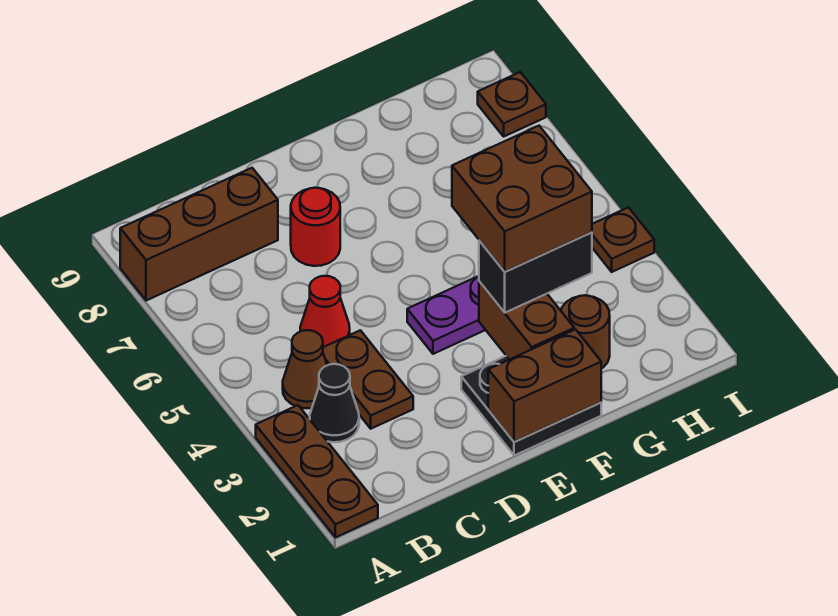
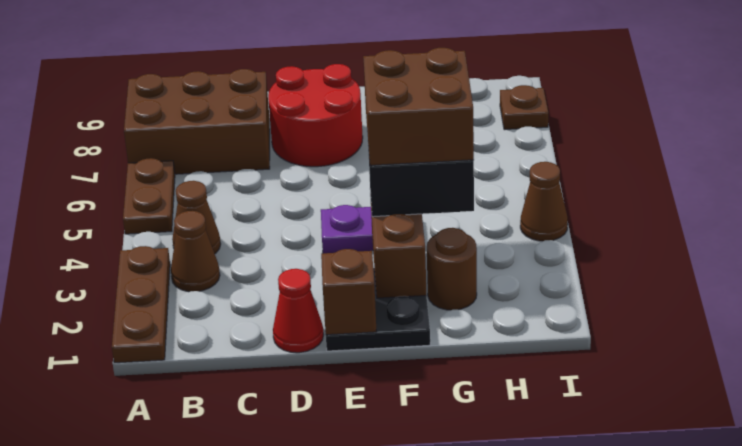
brown 1x3 brick [120,168,278,301] -> brown 2x3 brick [124,69,270,174]
black 1x1 cone [310,364,359,442] -> brown 1x1 cone [171,211,220,292]
brown 1x2 plate [323,330,413,429] -> brown 1x2 plate moved to [123,158,175,234]
red 1x1 cone [300,276,350,347] -> red 1x1 cone moved to [273,269,324,353]
red 1x1 round brick [291,188,340,266] -> red 2x2 round brick [268,64,363,167]
brown 1x2 brick [488,330,601,442] -> brown 1x1 brick [321,249,377,335]
brown 1x1 plate [592,207,654,272] -> brown 1x1 cone [520,162,568,241]

